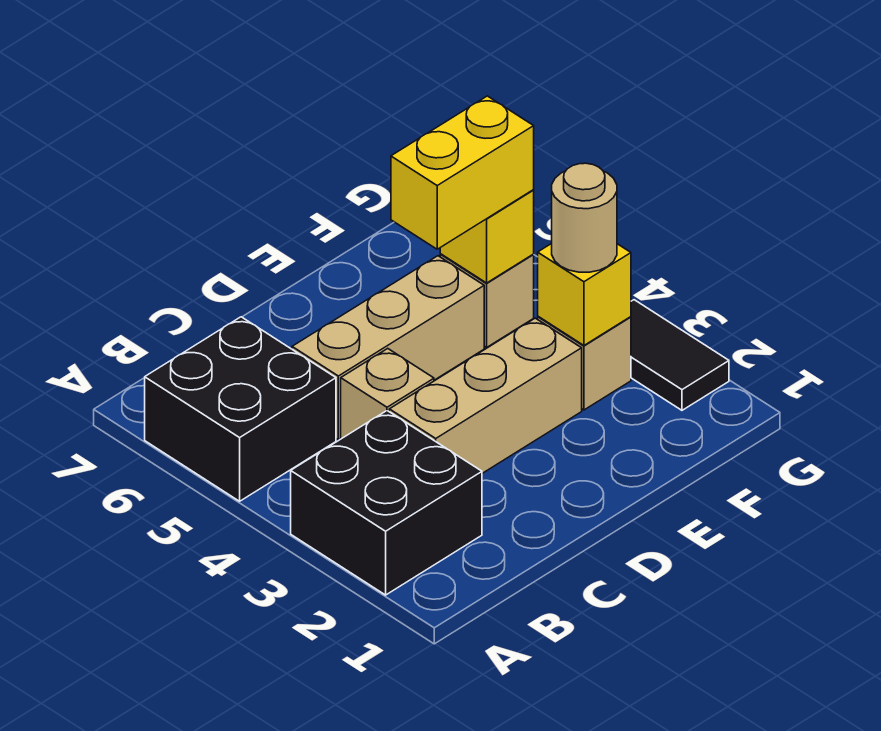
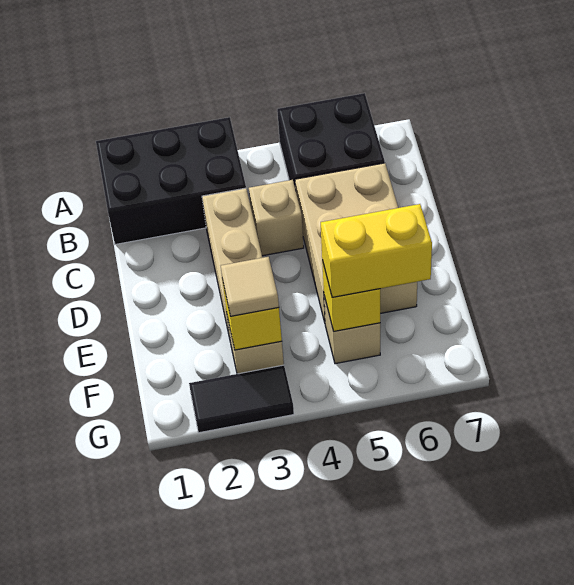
black 2x2 brick [291,411,482,595] -> black 2x3 brick [96,117,246,244]
tan 1x3 brick [292,256,484,440] -> tan 2x3 brick [295,163,417,322]
yellow 1x2 brick [391,96,534,249] -> yellow 1x2 brick turned to [321,204,432,297]
tan 1x1 round brick [552,163,617,272] -> tan 1x1 tile [221,257,279,316]

